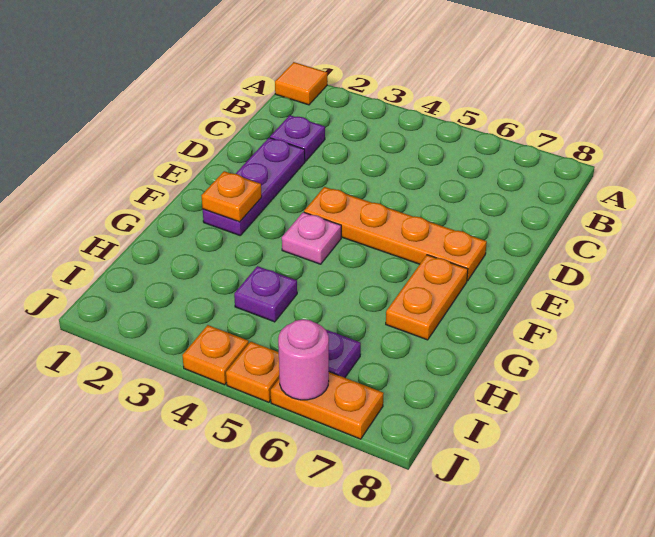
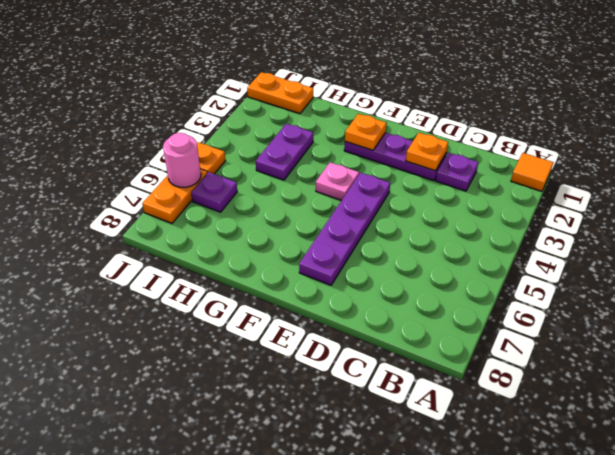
orange 1x4 plate [304,187,487,281] -> purple 1x4 plate [299,173,390,285]
orange 1x2 plate [386,255,468,340] -> orange 1x2 plate moved to [247,72,313,114]
purple 1x1 plate [234,266,297,322] -> purple 1x2 plate [256,124,313,180]
orange 1x1 plate [182,325,249,385] -> orange 1x1 plate moved to [406,133,448,171]

